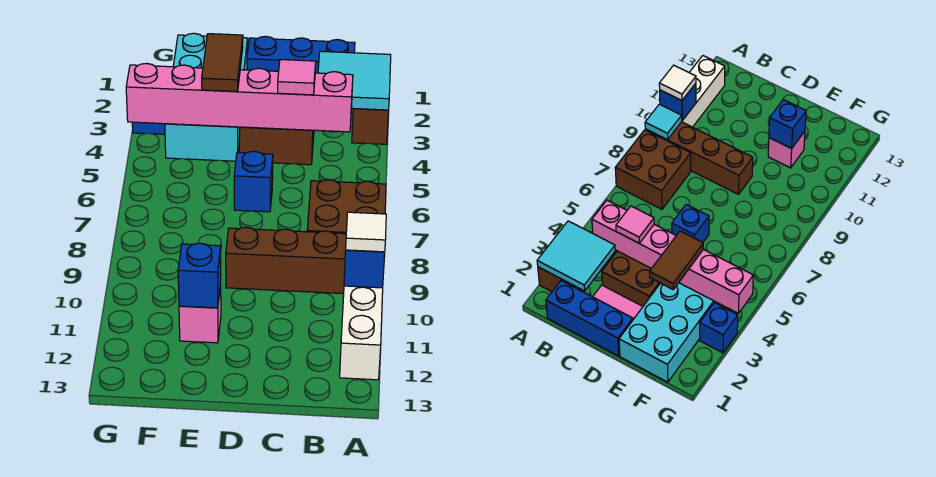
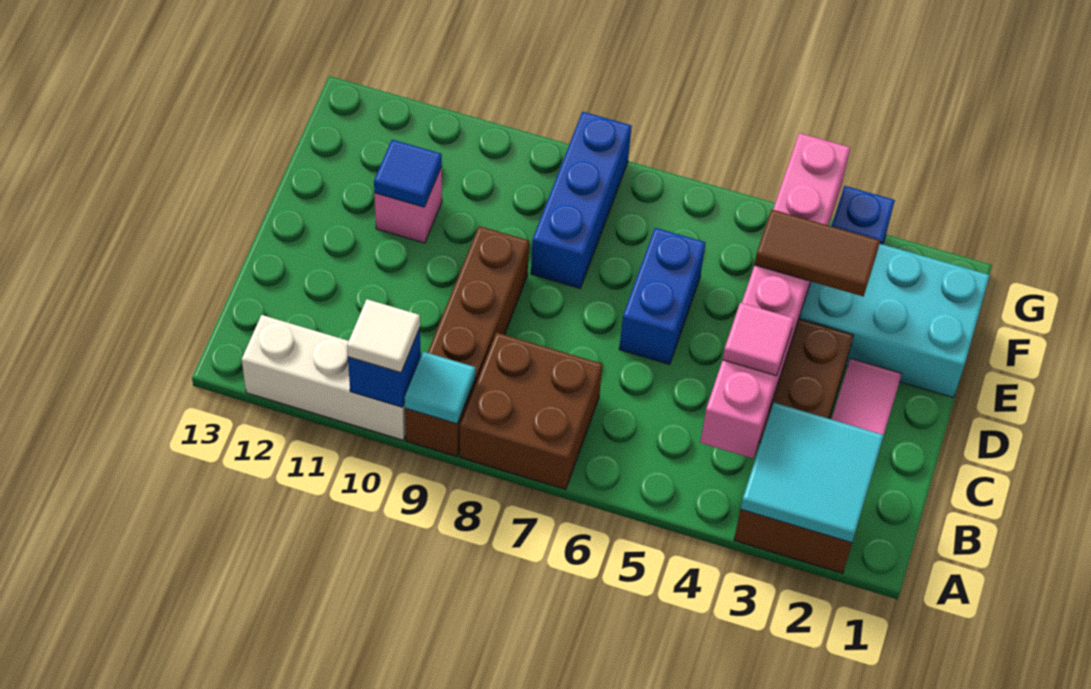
blue 1x3 brick [247,36,355,73] -> blue 1x3 brick moved to [531,112,632,288]
blue 1x1 brick [234,151,273,212] -> blue 1x2 brick [619,228,706,365]
blue 1x1 brick [178,243,221,308] -> blue 1x1 tile [374,140,442,207]

